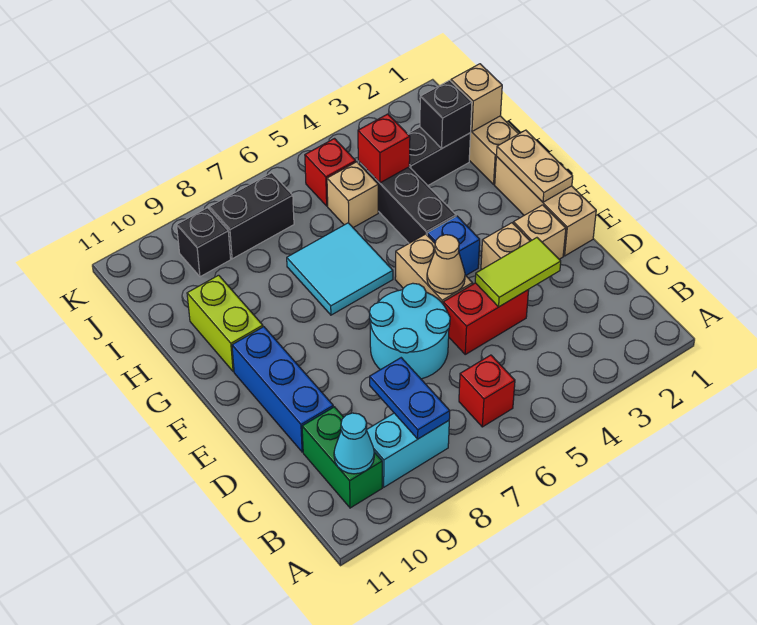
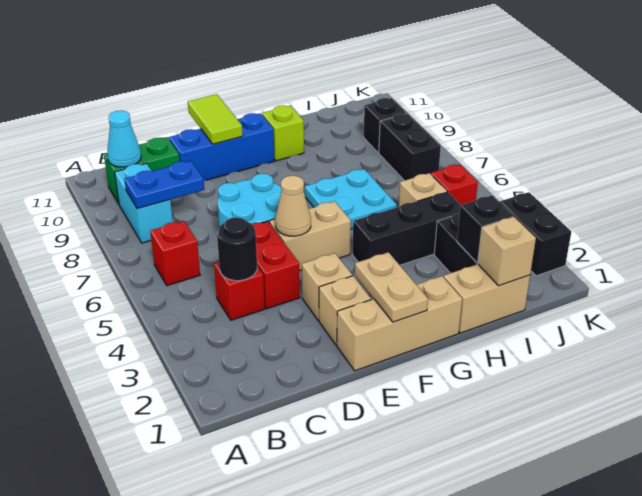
none -> black 1x1 round brick [217,217,257,281]
lime 1x2 tile [475,238,561,307] -> lime 1x2 tile moved to [188,94,243,144]
tan 1x2 plate [496,130,573,202] -> tan 1x2 plate turned to [355,252,428,322]
blue 1x1 brick [427,216,480,275] -> none
cyan 2x2 tile [287,223,393,315] -> cyan 2x2 plate [305,169,397,229]
lime 1x2 brick [187,275,263,372] -> lime 1x1 brick [262,105,304,161]
red 1x1 brick [358,114,410,183] -> red 1x1 brick moved to [214,262,265,320]
none -> black 1x2 brick [500,192,571,276]

